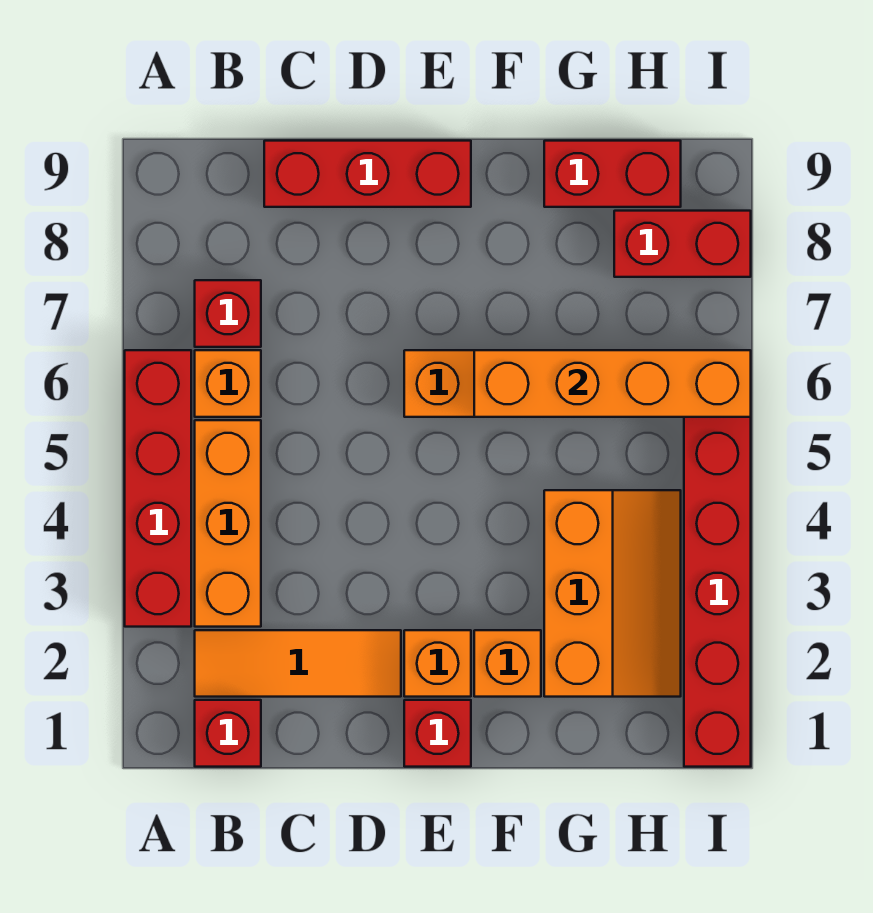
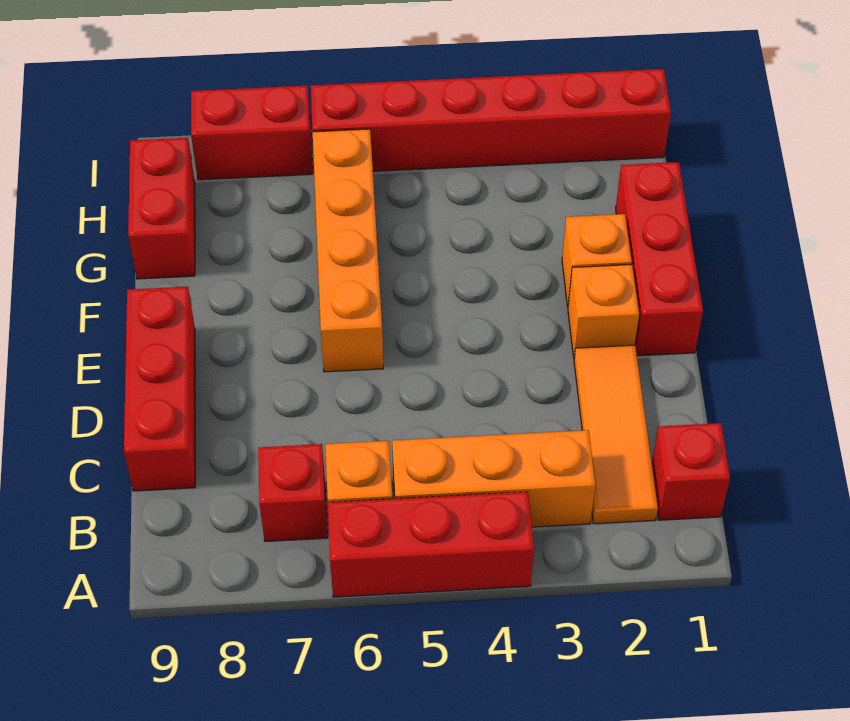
red 1x4 brick [125,350,191,627] -> red 1x3 brick [328,492,534,597]
red 1x1 brick [404,700,471,767] -> red 1x3 brick [616,162,703,356]
orange 1x4 brick [474,350,751,417] -> none
orange 2x3 slope [544,490,681,697] -> none
red 1x2 brick [614,211,751,277] -> red 1x2 brick turned to [191,86,313,180]

